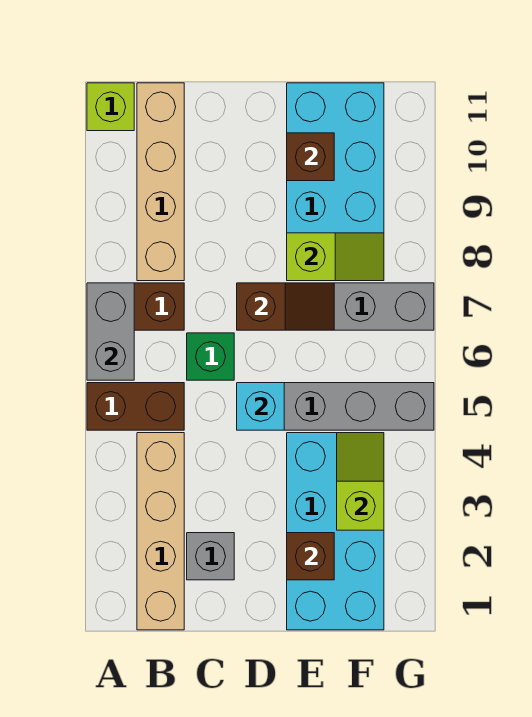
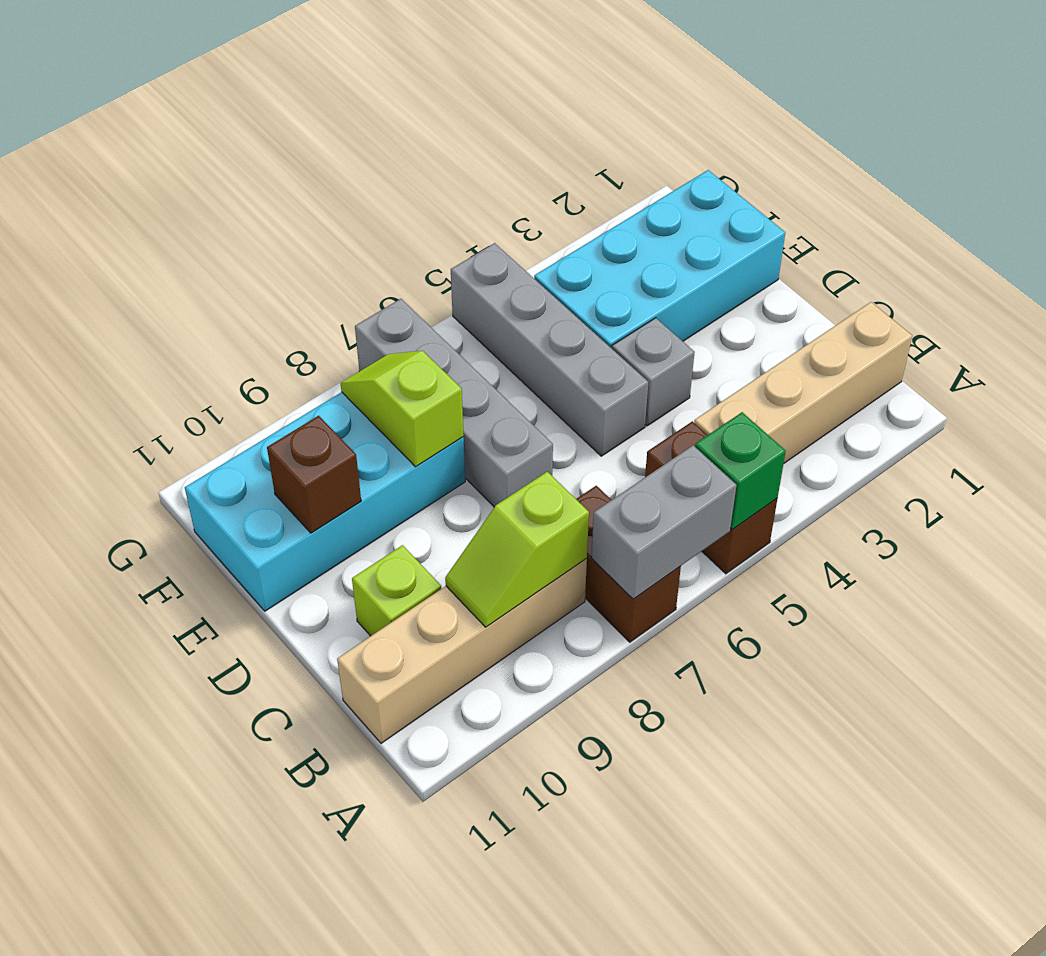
lime 1x1 brick [87,83,134,131] -> lime 1x1 brick moved to [352,545,441,636]
grey 1x1 brick [187,533,234,580] -> grey 1x1 brick moved to [612,318,695,426]
green 1x1 brick [187,333,234,380] -> green 1x1 brick moved to [695,412,786,530]
cyan 1x1 brick [237,383,284,430] -> none
brown 1x2 slope [237,283,334,330] -> none
brown 1x1 brick [287,533,334,580] -> none
lime 1x2 slope [337,433,384,530] -> lime 1x2 slope moved to [445,472,589,627]

